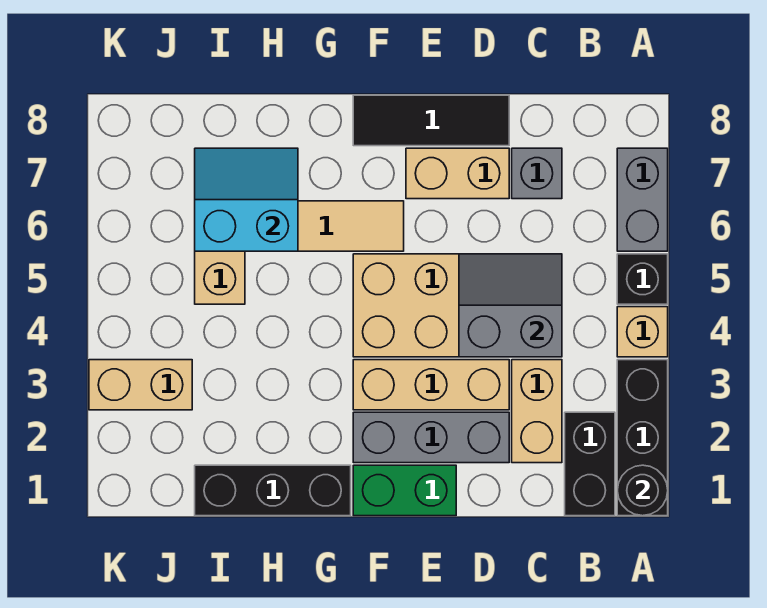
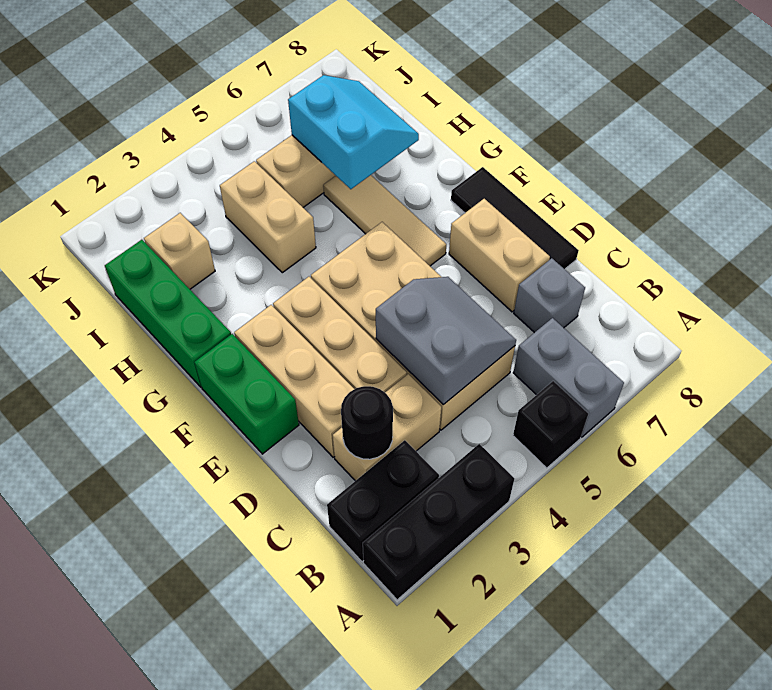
black 1x1 round brick [617,465,668,516] -> black 1x1 round brick moved to [341,386,393,459]
tan 1x1 brick [617,307,668,357] -> tan 1x1 brick moved to [144,213,215,289]
grey 1x2 brick [617,148,668,251] -> grey 1x2 brick turned to [513,318,624,437]
grey 1x3 brick [353,412,509,463] -> tan 1x3 brick [234,305,354,457]
black 1x3 brick [195,465,351,516] -> green 1x3 brick [105,240,231,387]
tan 1x2 brick [89,360,192,410] -> tan 1x2 brick moved to [220,161,316,273]

